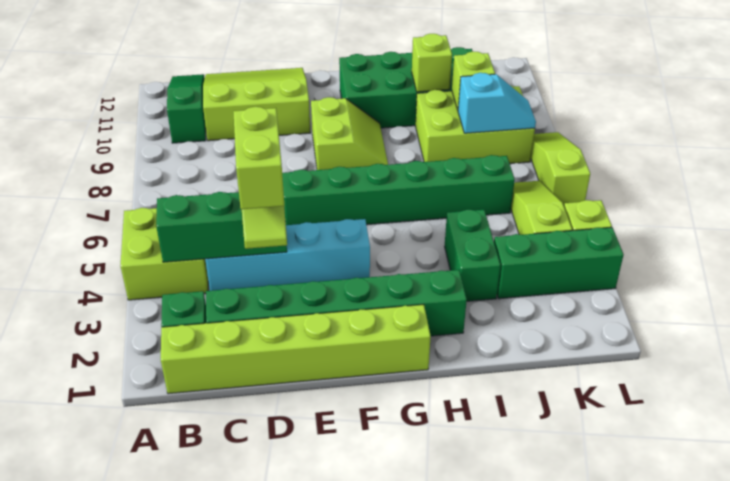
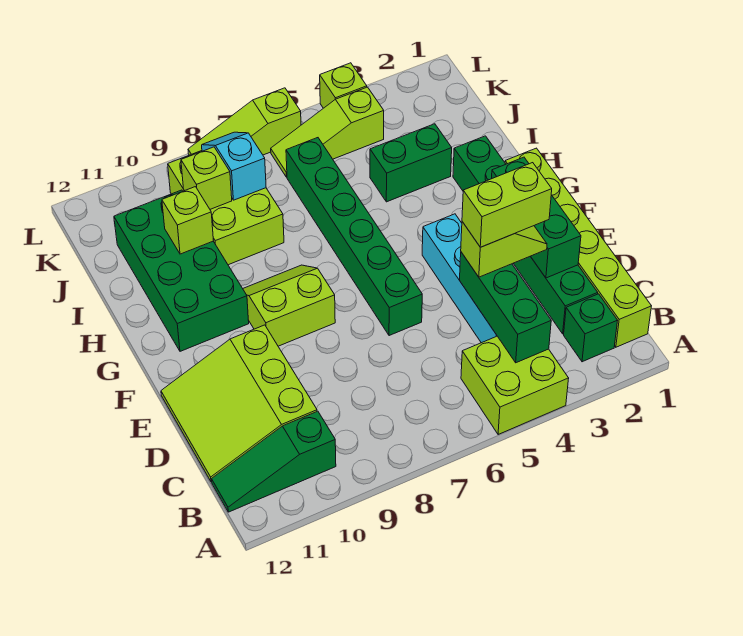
green 1x3 brick [494,227,624,299] -> green 1x3 brick moved to [492,157,581,278]

